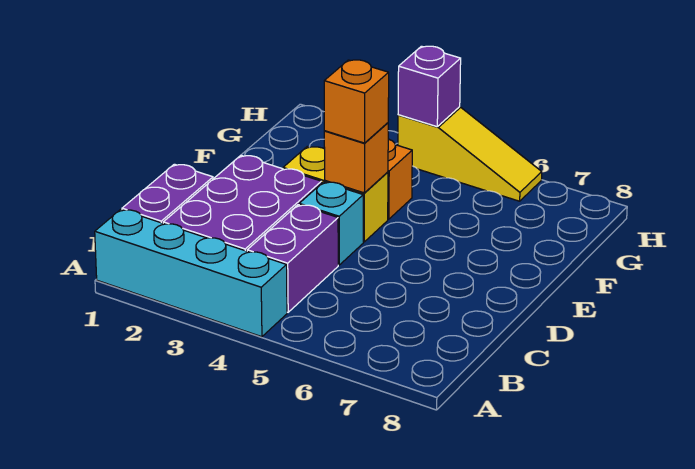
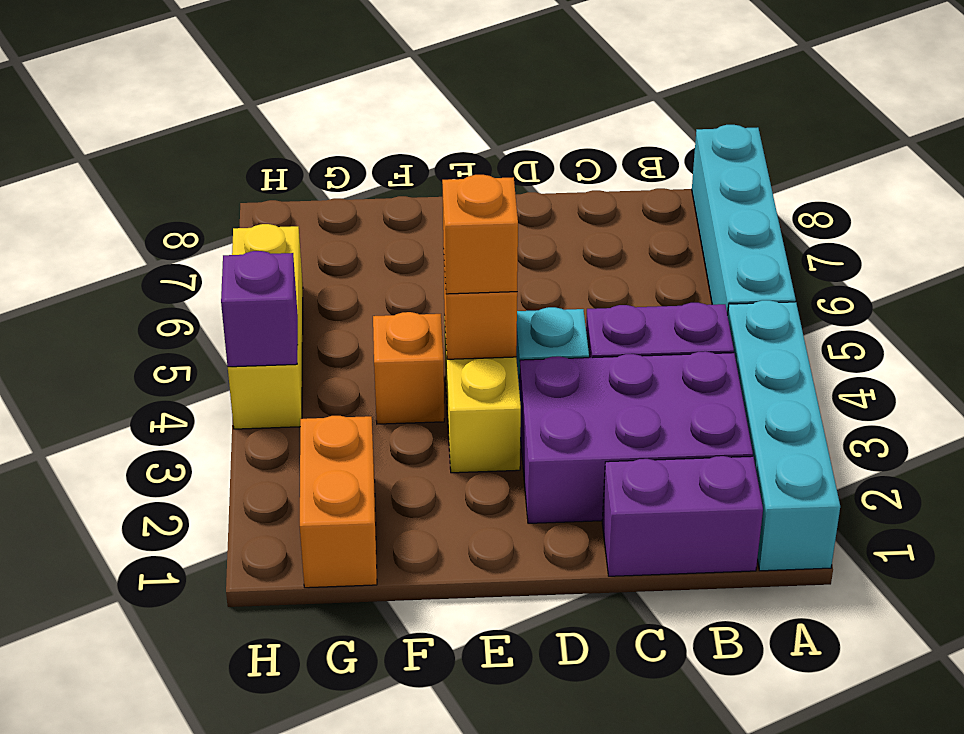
none -> cyan 1x4 brick [692,125,796,315]
none -> orange 1x2 brick [300,416,377,588]
yellow 1x3 slope [398,107,542,201] -> yellow 1x3 brick [228,224,303,429]

